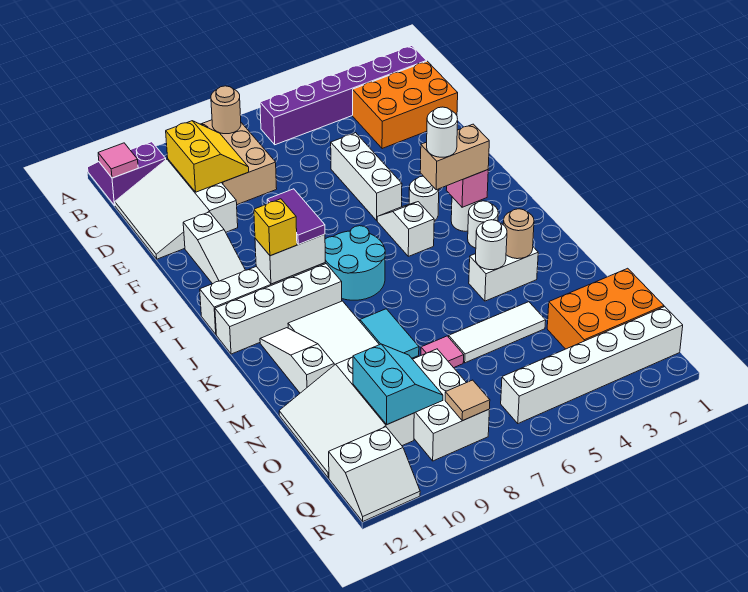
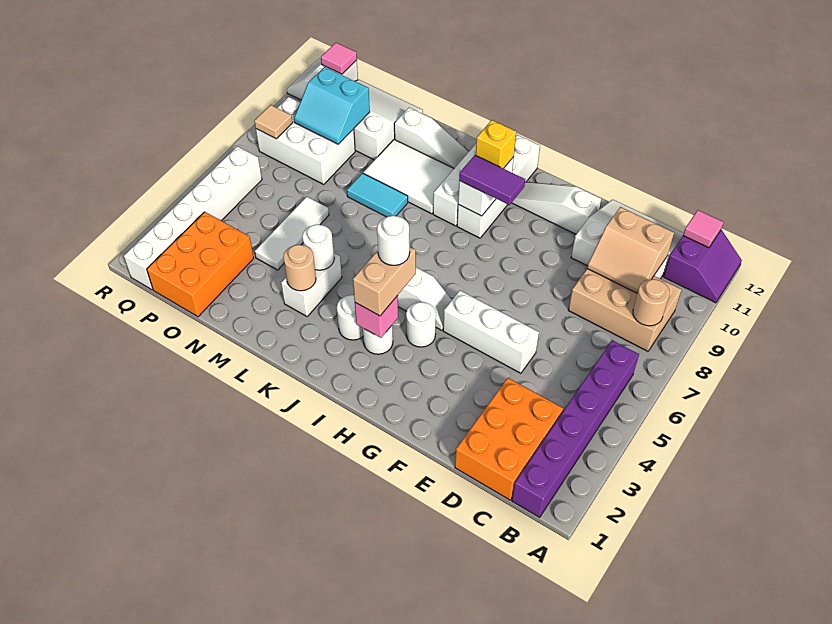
yellow 2x2 slope [166,121,249,192] -> tan 2x2 slope [587,207,674,293]
cyan 2x2 round brick [325,226,385,300] -> none
pink 1x1 tile [421,336,464,368] -> pink 1x1 tile moved to [321,43,357,74]

